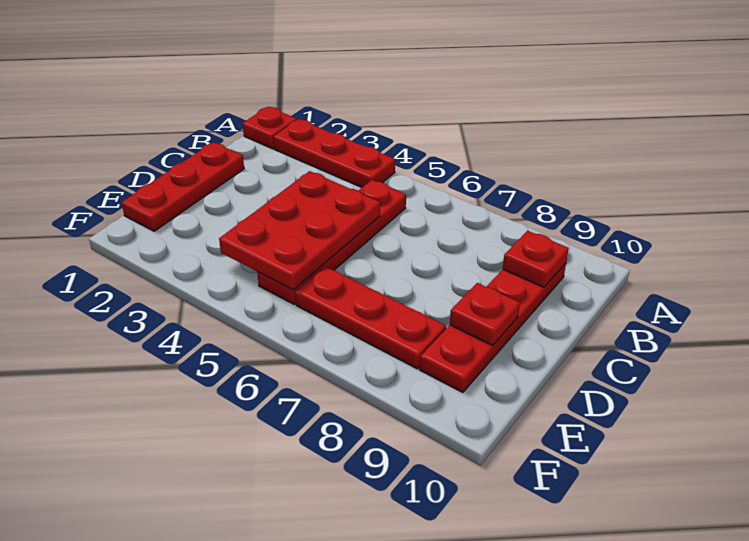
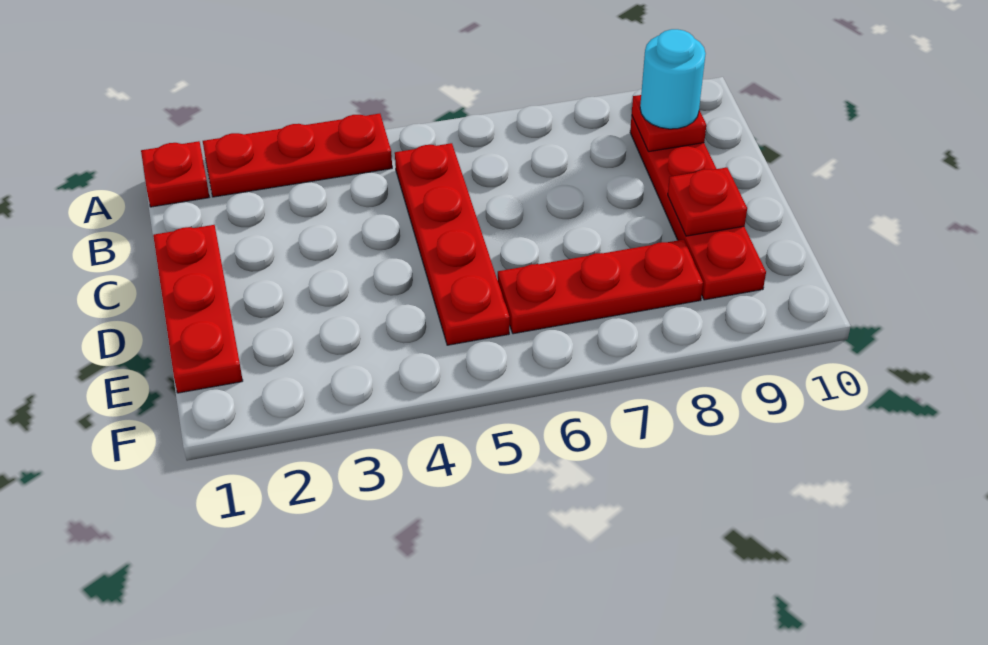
none -> cyan 1x1 round brick [640,29,706,129]
red 2x3 plate [219,171,380,290] -> none

